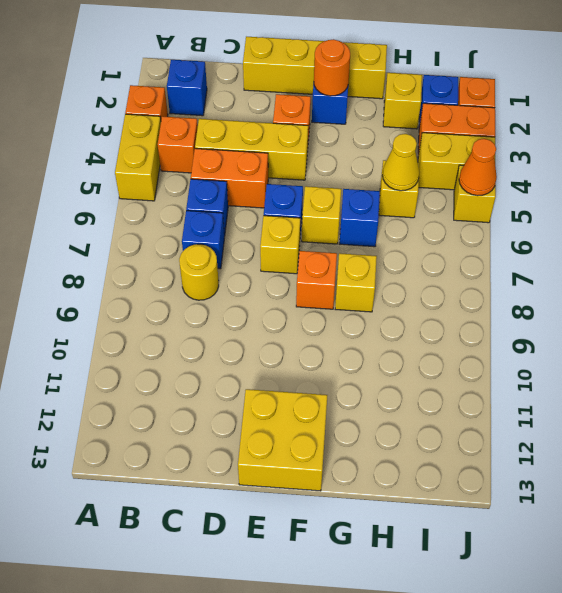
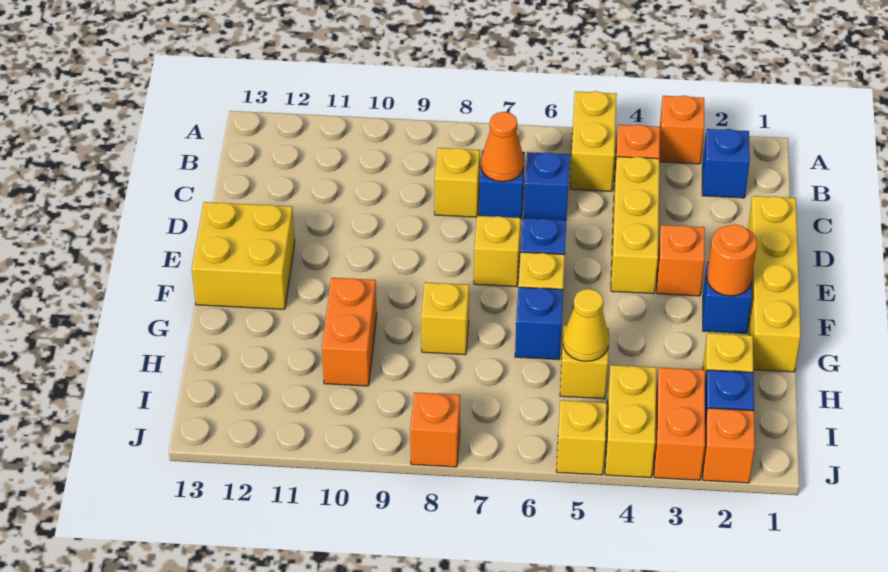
yellow 1x2 brick [115,114,161,201] -> yellow 1x2 brick turned to [570,91,617,191]
orange 1x2 brick [191,148,268,208] -> orange 1x2 brick moved to [322,278,377,386]
yellow 1x1 round brick [179,244,219,300] -> yellow 1x1 brick [435,148,480,217]
orange 1x1 brick [296,251,337,309] -> orange 1x1 brick moved to [410,392,460,467]
orange 1x1 cone [459,139,497,196] -> orange 1x1 cone moved to [481,112,524,182]

